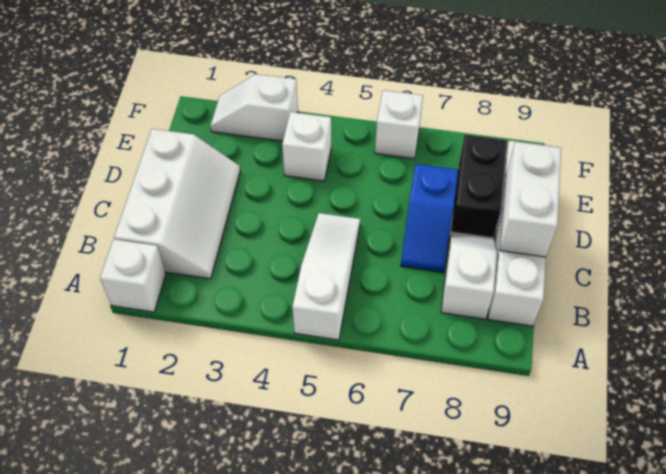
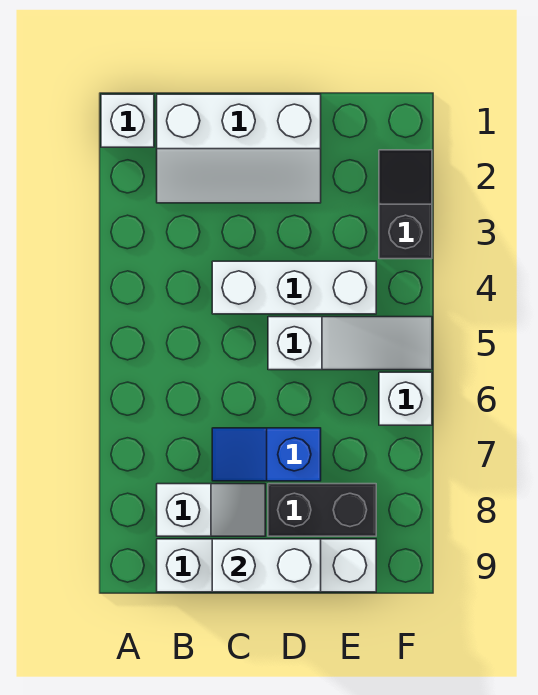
white 1x3 slope [292,213,360,340] -> white 1x3 slope moved to [268,317,432,370]
white 1x1 brick [282,112,331,181] -> white 1x3 brick [212,261,376,314]
white 1x2 slope [210,74,298,141] -> black 1x2 slope [379,150,432,259]

